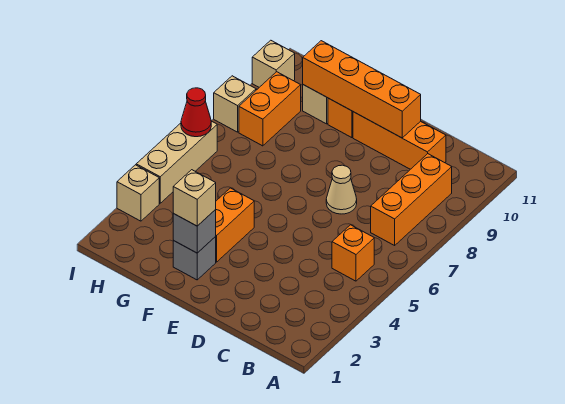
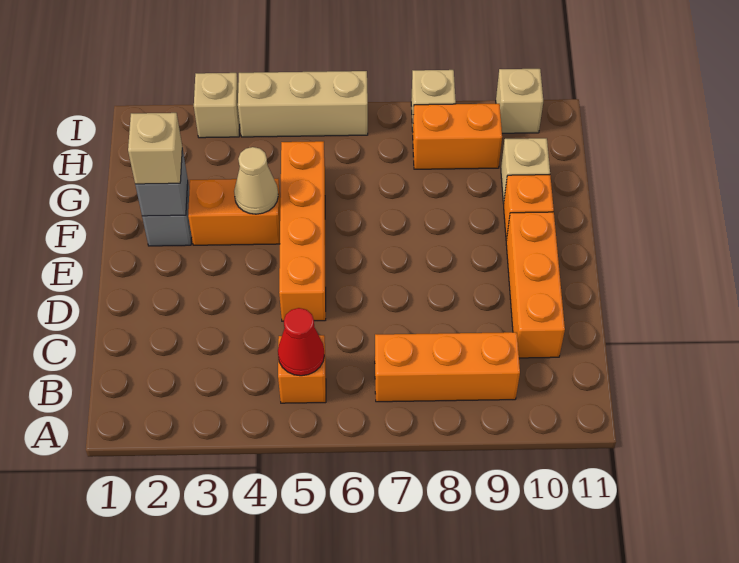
tan 1x1 cone [326,165,357,214] -> tan 1x1 cone moved to [234,147,278,214]
orange 1x4 brick [303,41,421,138] -> orange 1x4 brick moved to [279,141,326,321]
red 1x1 cone [181,88,211,137] -> red 1x1 cone moved to [278,308,324,376]

